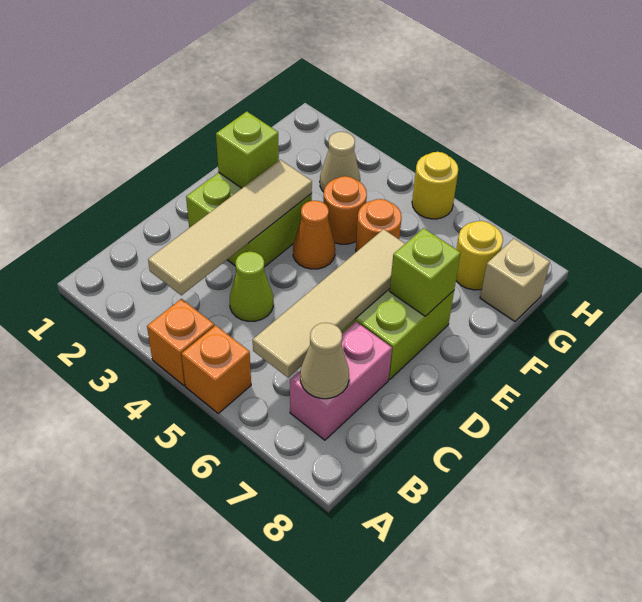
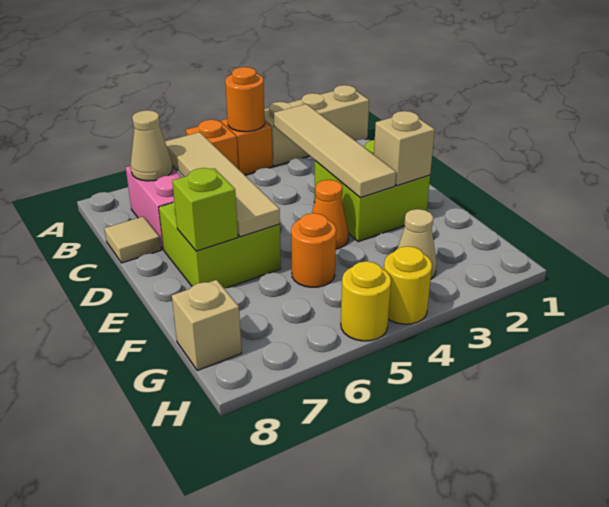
none -> tan 1x3 brick [264,85,369,166]
lime 1x1 cone [230,252,273,321] -> none
none -> tan 1x1 tile [104,217,161,263]
lime 1x1 brick [216,111,279,188] -> tan 1x1 brick [374,111,435,186]
orange 1x1 round brick [323,176,367,244] -> orange 1x1 round brick moved to [225,67,265,132]
yellow 1x1 round brick [456,221,503,290] -> yellow 1x1 round brick moved to [384,246,432,324]

